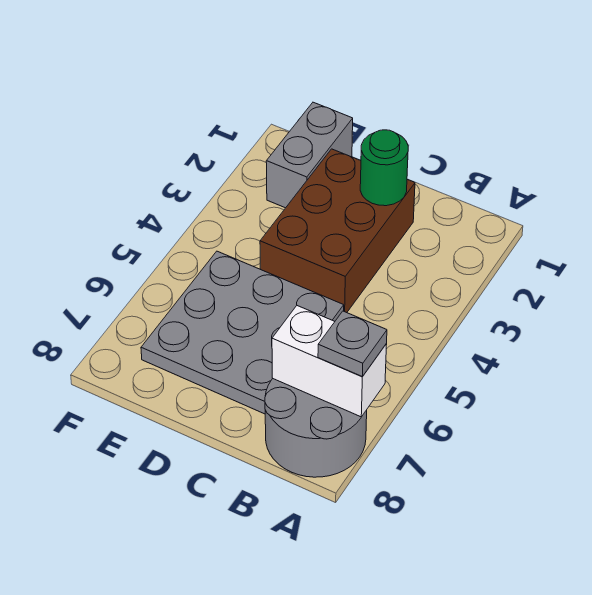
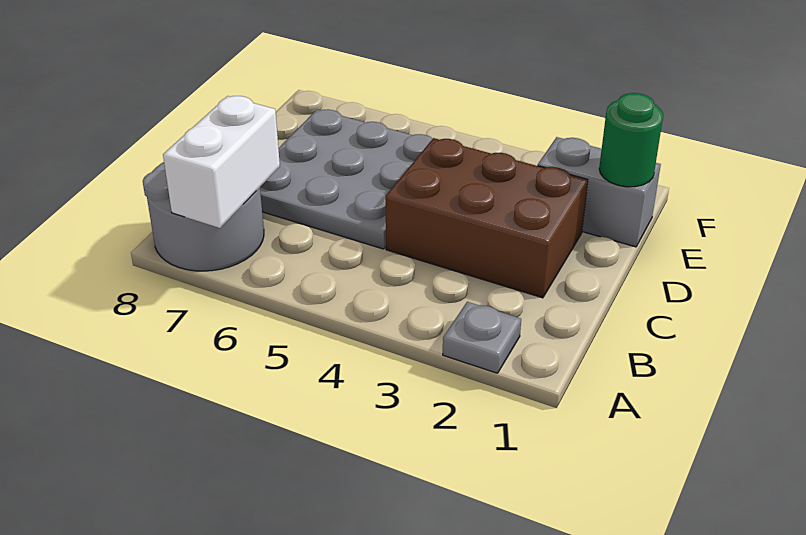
grey 1x1 plate [318,311,387,377] -> grey 1x1 plate moved to [443,302,521,373]
green 1x1 round brick [360,130,408,206] -> green 1x1 round brick moved to [599,93,663,187]

